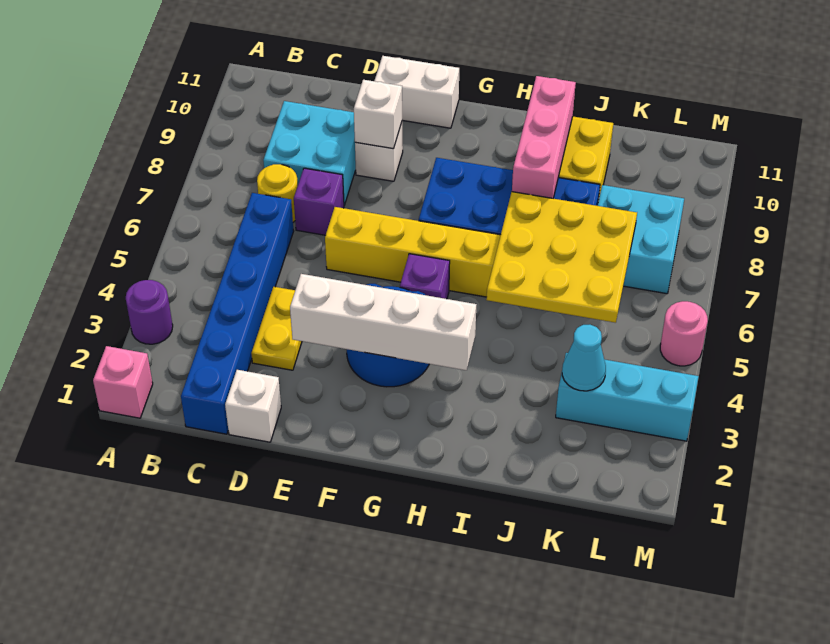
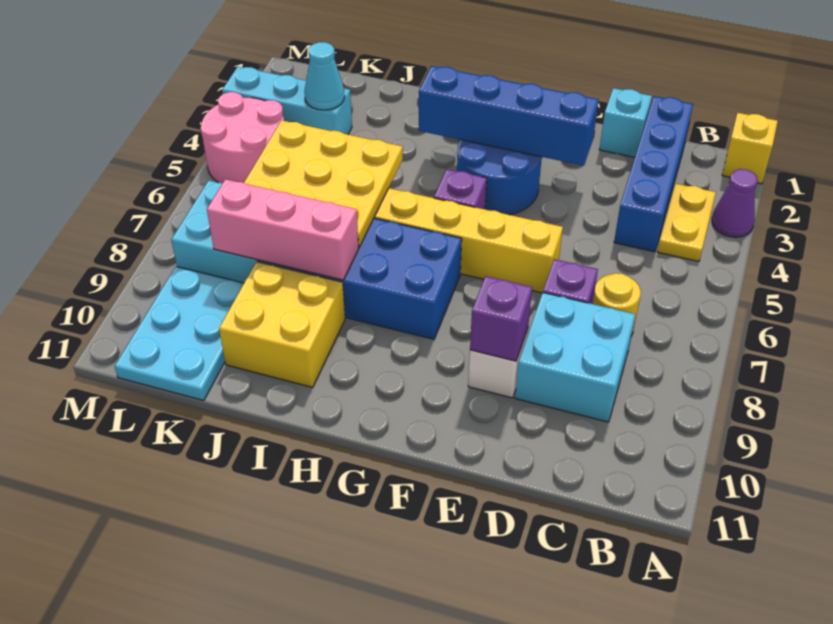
pink 1x1 brick [93,346,153,418] -> yellow 1x1 brick [722,113,778,184]
purple 1x1 round brick [126,280,173,344] -> purple 1x1 cone [712,169,758,237]
blue 1x6 brick [181,193,294,434] -> blue 1x4 brick [614,96,693,252]
white 1x1 brick [225,370,281,442] -> cyan 1x1 brick [599,88,652,157]
yellow 1x2 plate [251,287,302,370] -> yellow 1x2 plate moved to [658,184,716,262]
white 1x4 brick [290,274,476,370] -> blue 1x4 brick [419,66,599,166]
white 1x1 brick [354,80,402,149] -> purple 1x1 brick [470,276,532,361]
white 1x2 brick [375,56,459,128] -> none
pink 1x3 brick [512,76,576,198] -> pink 1x3 brick turned to [207,179,359,280]
none -> cyan 2x3 plate [114,267,244,401]
pink 1x1 round brick [660,301,708,366] -> pink 2x2 round brick [201,92,284,183]

